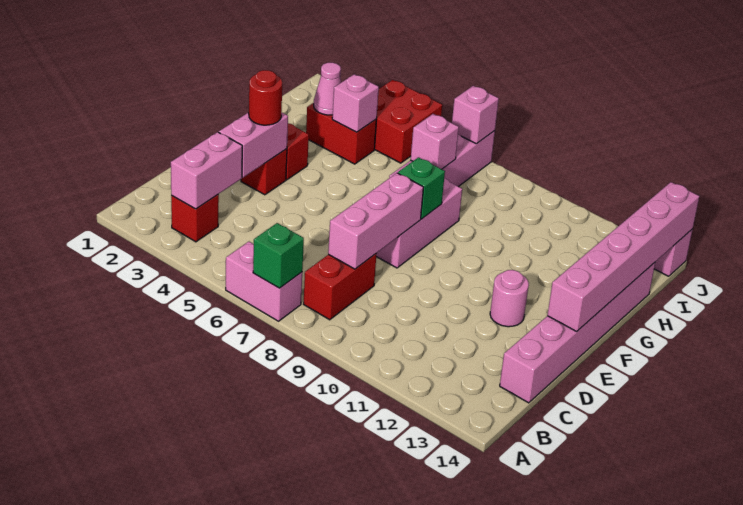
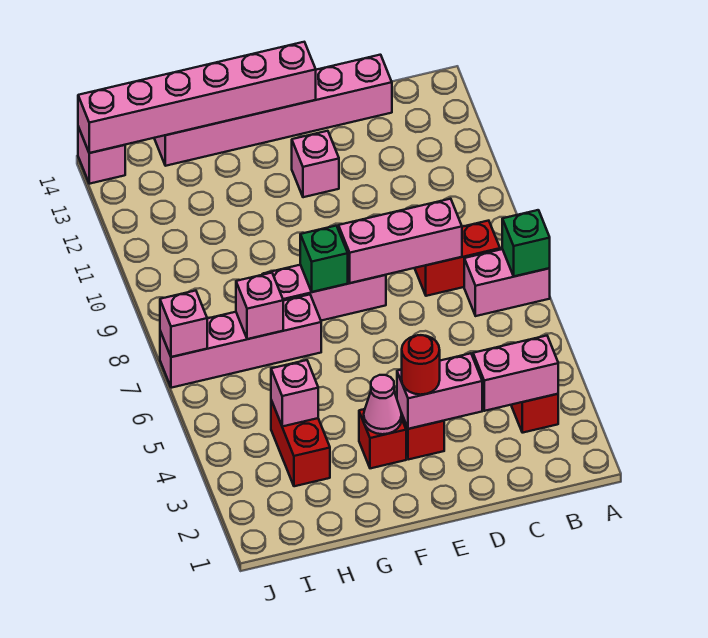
pink 1x2 brick [226,242,302,321] -> pink 1x2 brick turned to [464,249,550,316]
pink 1x1 round brick [490,270,529,327] -> pink 1x1 brick [292,131,339,197]
pink 1x1 cone [314,63,341,115] -> pink 1x1 cone moved to [364,375,401,434]
red 2x2 brick [374,80,442,163] -> none

